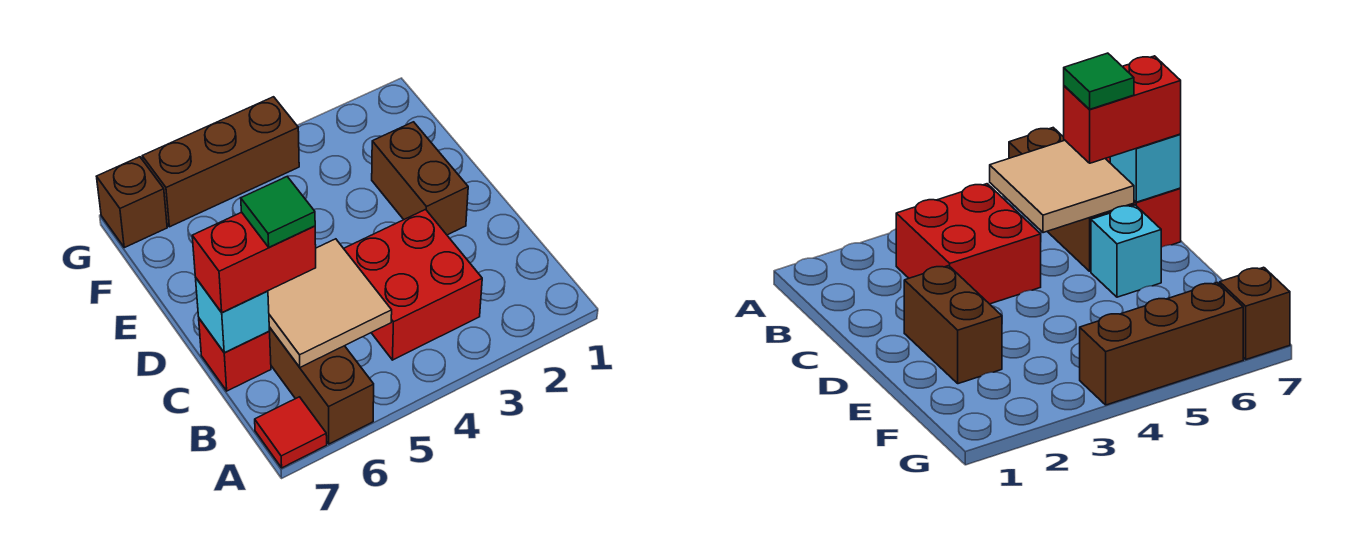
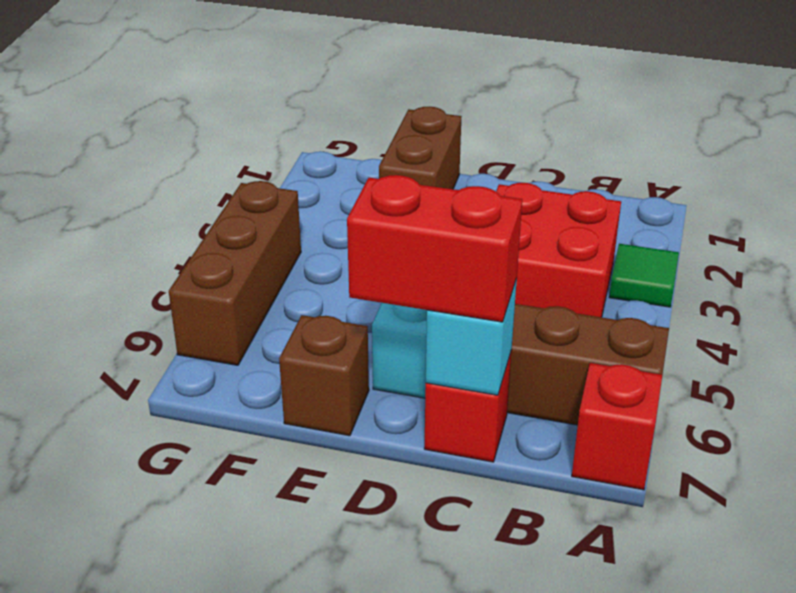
red 1x1 tile [255,397,327,468] -> red 1x1 brick [572,363,662,490]
tan 2x2 tile [268,239,392,367] -> none
red 1x2 brick [192,212,316,312] -> red 1x2 brick turned to [347,175,522,322]
green 1x1 tile [241,177,315,247] -> green 1x1 tile moved to [609,244,679,307]
brown 1x2 brick [372,122,468,235] -> brown 1x2 brick turned to [379,107,461,189]
brown 1x1 brick [97,157,167,248] -> brown 1x1 brick moved to [279,315,369,436]

